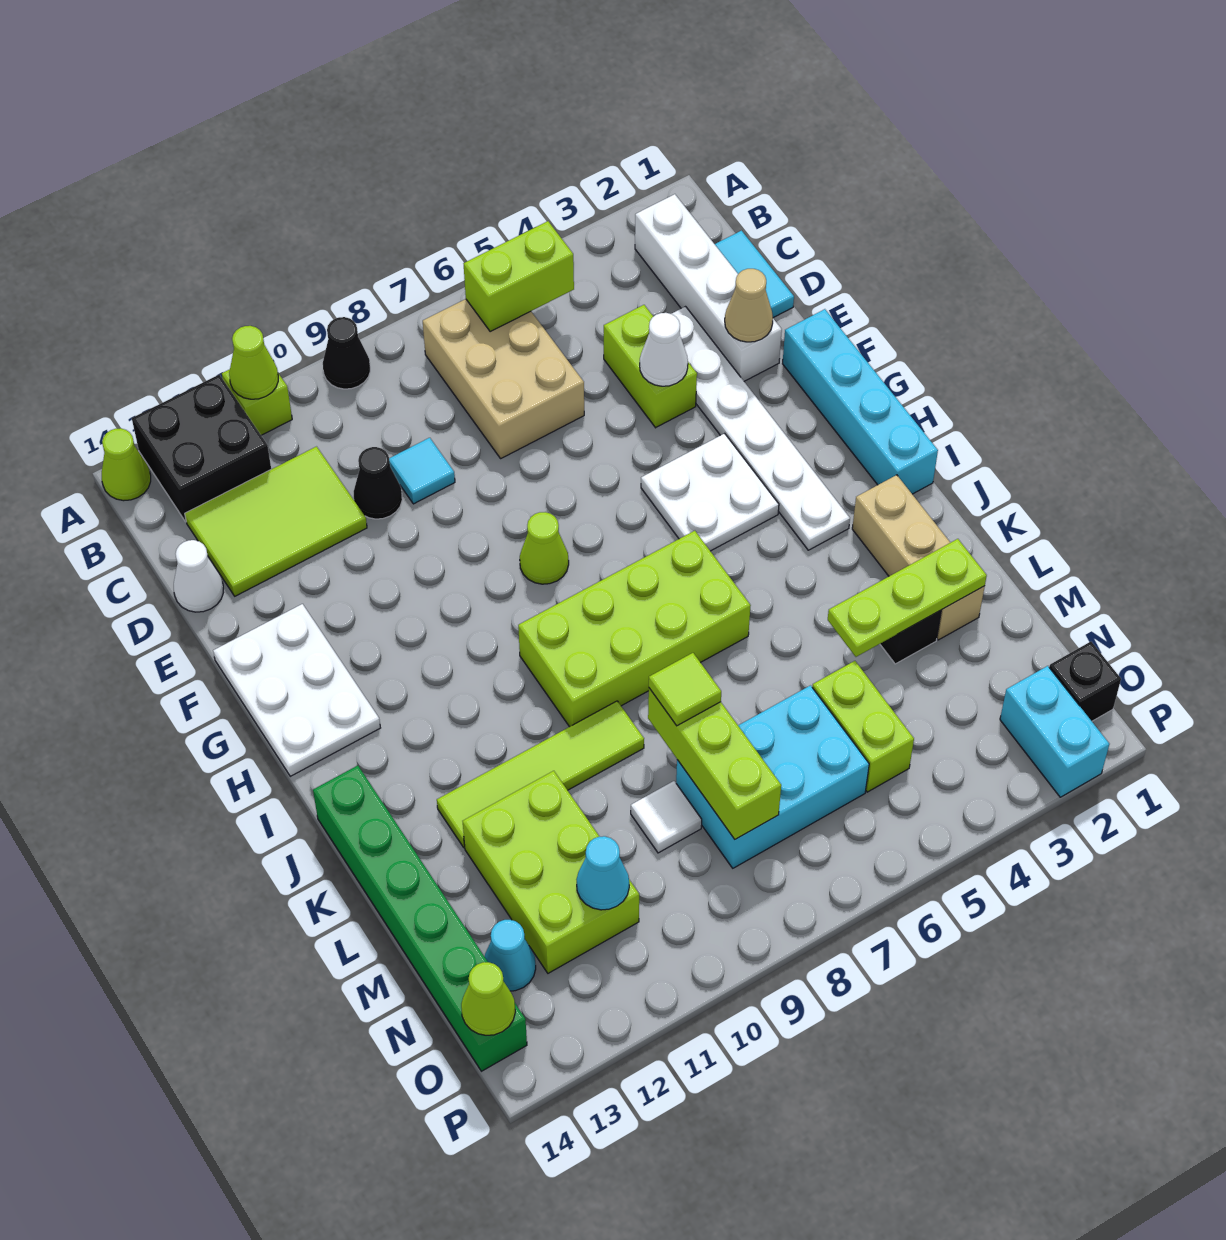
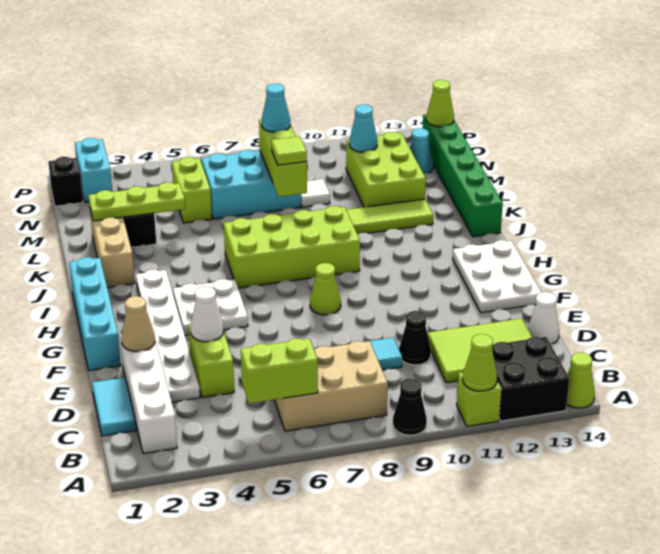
tan 2x3 brick [423,299,584,458] -> tan 2x3 brick turned to [275,341,388,431]
none -> cyan 1x1 cone [262,84,290,132]

